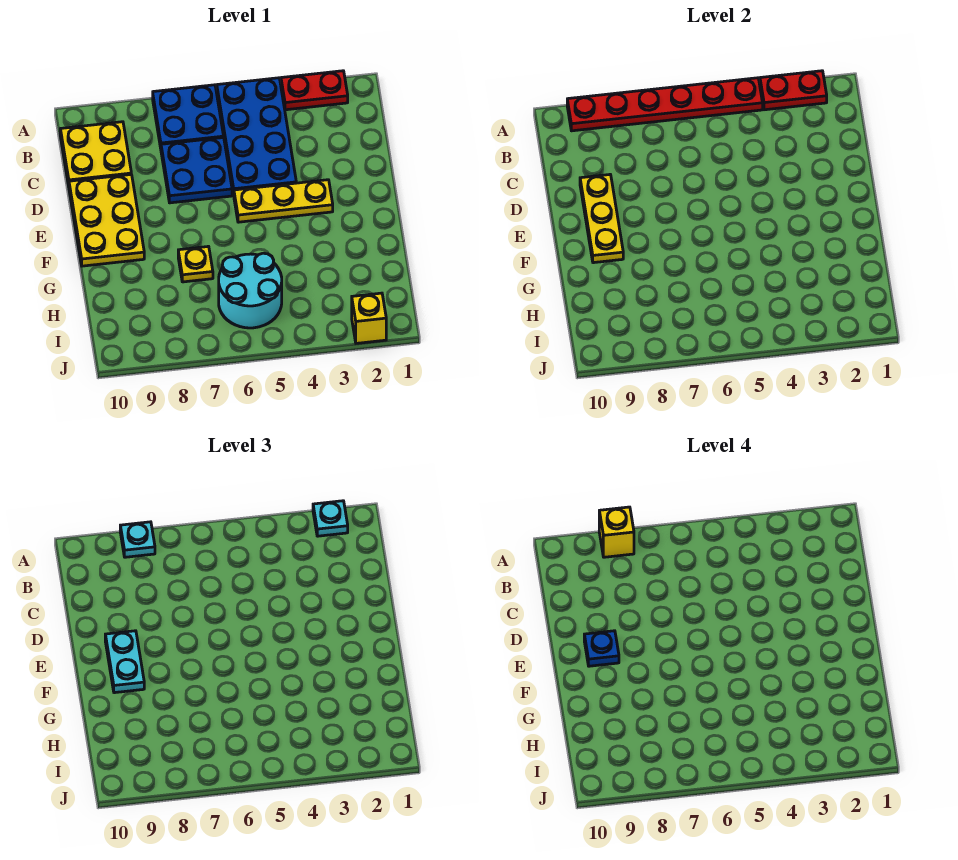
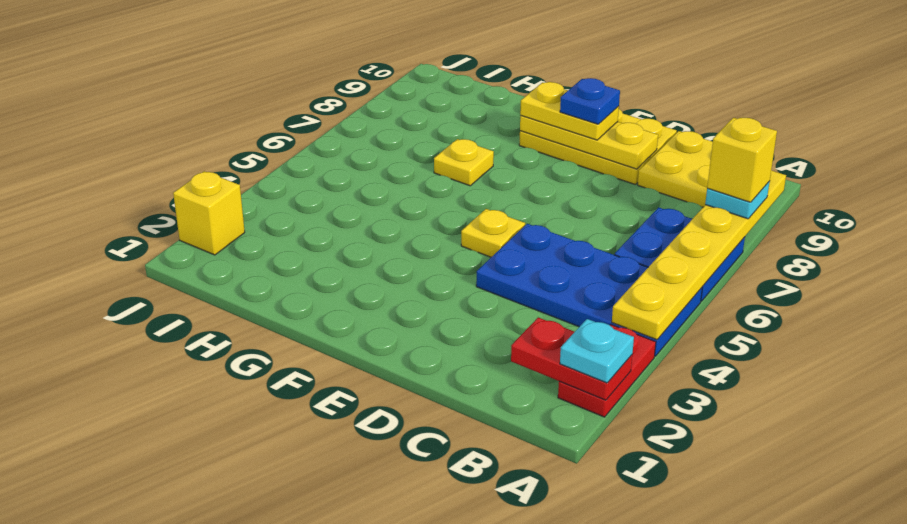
red 1x2 plate [760,71,827,110] -> red 1x2 plate turned to [511,317,632,400]
red 1x6 plate [567,78,763,131] -> yellow 1x6 plate [612,171,786,340]
blue 2x2 plate [161,138,232,203] -> none
yellow 1x3 plate [234,180,333,222] -> yellow 1x1 plate [461,209,525,257]
cyan 1x2 plate [105,631,144,693] -> yellow 1x2 plate [520,82,619,140]
cyan 2x2 round brick [219,253,282,328] -> none

